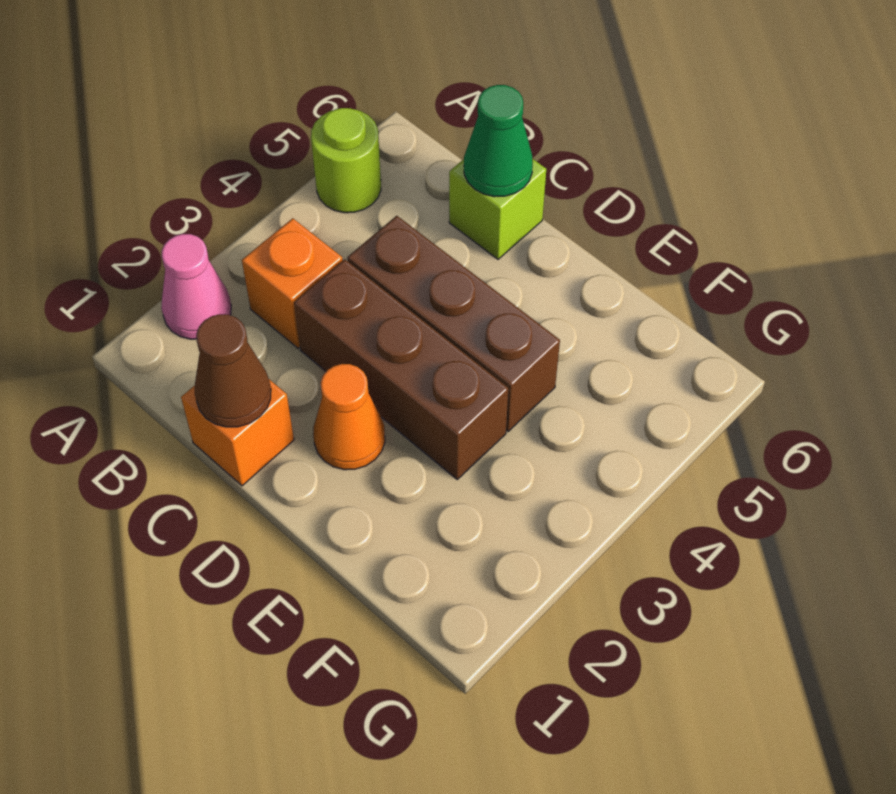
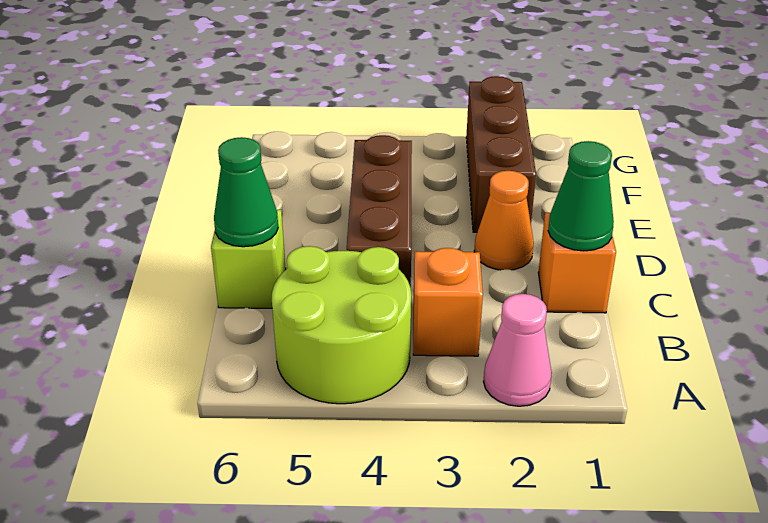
lime 1x1 round brick [311,108,381,213] -> lime 2x2 round brick [272,246,411,404]
brown 1x1 cone [195,314,271,427] -> green 1x1 cone [548,141,614,251]
brown 1x3 brick [294,259,508,479] -> brown 1x3 brick moved to [466,76,536,232]

